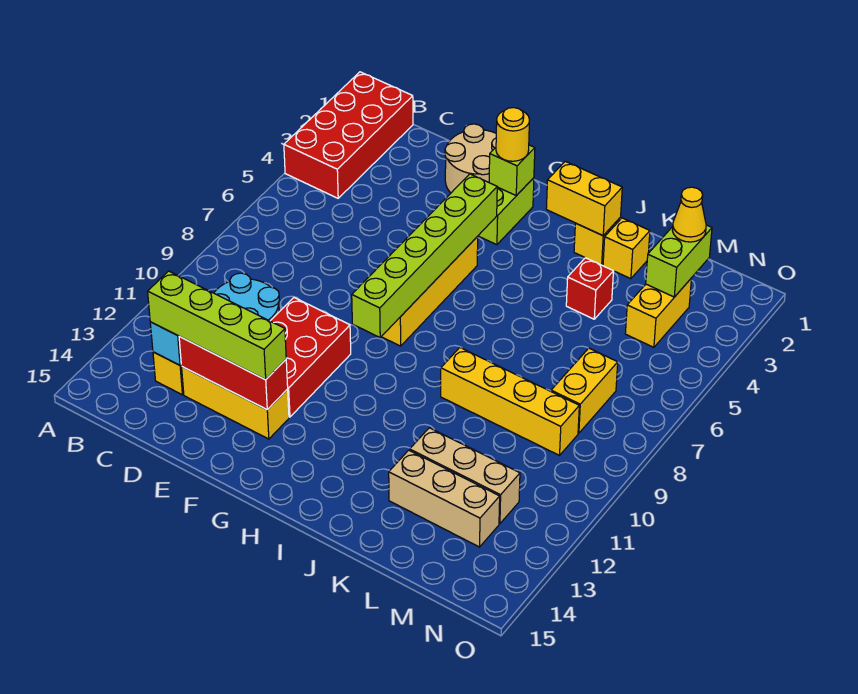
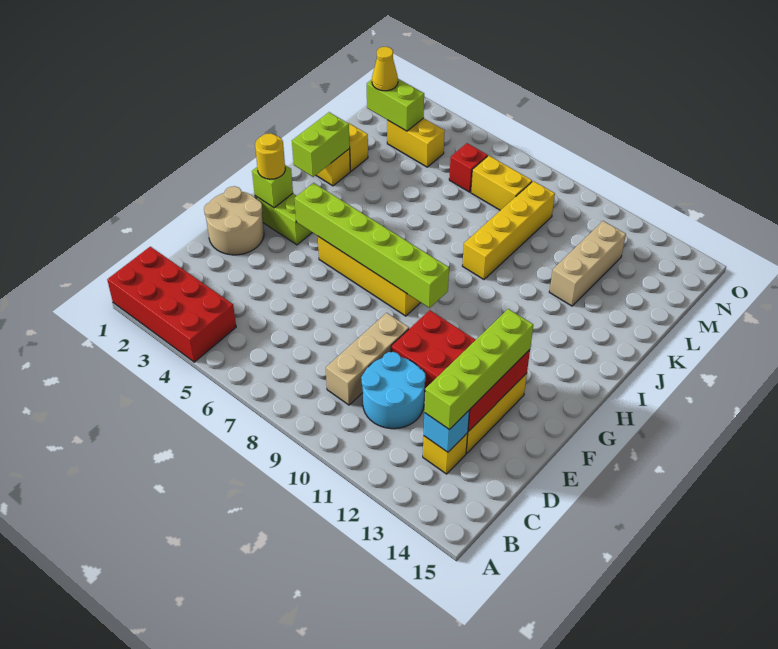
yellow 1x2 brick [546,161,622,236] -> lime 1x2 brick [292,112,350,177]
red 1x1 brick [566,258,613,319] -> red 1x1 brick moved to [449,143,488,192]
tan 1x3 brick [389,450,500,547] -> tan 1x3 brick moved to [326,313,409,405]

